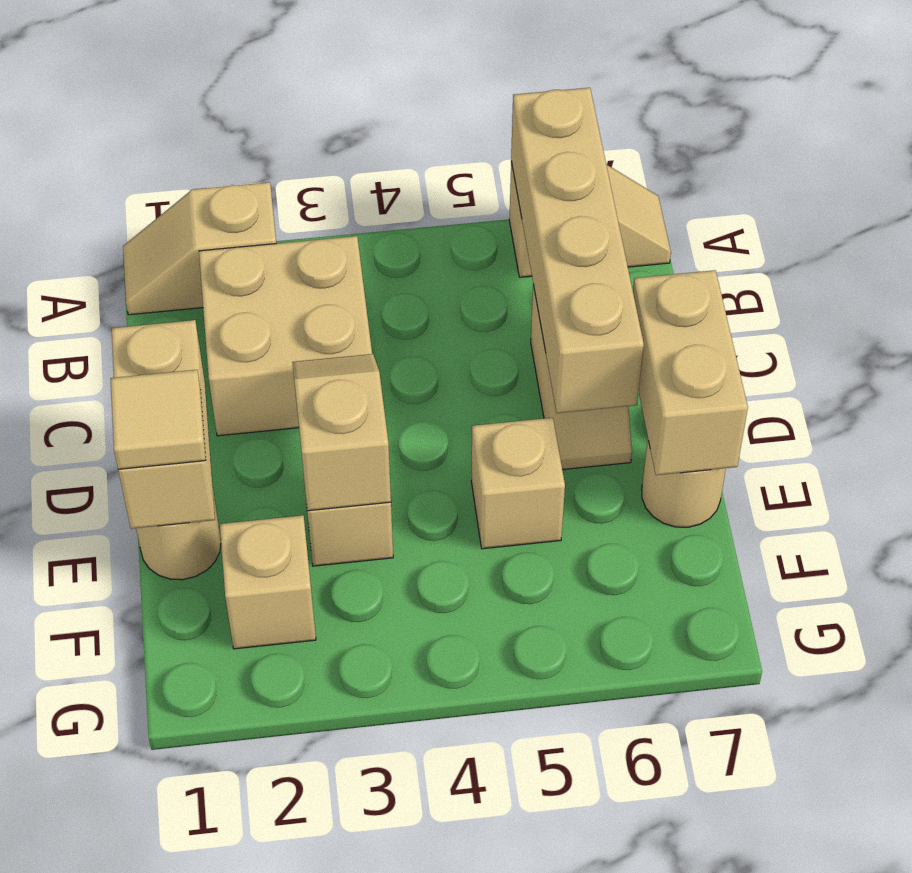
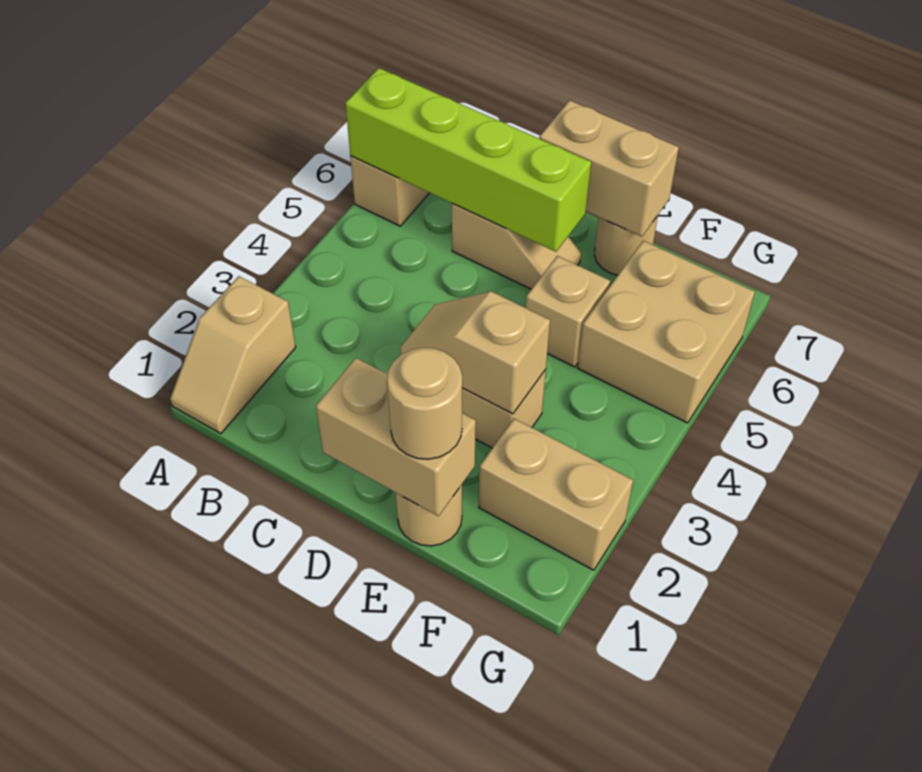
tan 1x4 brick [511,88,644,413] -> lime 1x4 brick [345,68,591,252]
tan 2x2 brick [199,236,372,436] -> tan 2x2 brick moved to [578,241,755,423]
tan 1x1 tile [111,370,206,469] -> tan 1x1 round brick [387,348,462,459]
tan 1x1 brick [220,515,316,649] -> tan 1x2 brick [479,419,633,570]

